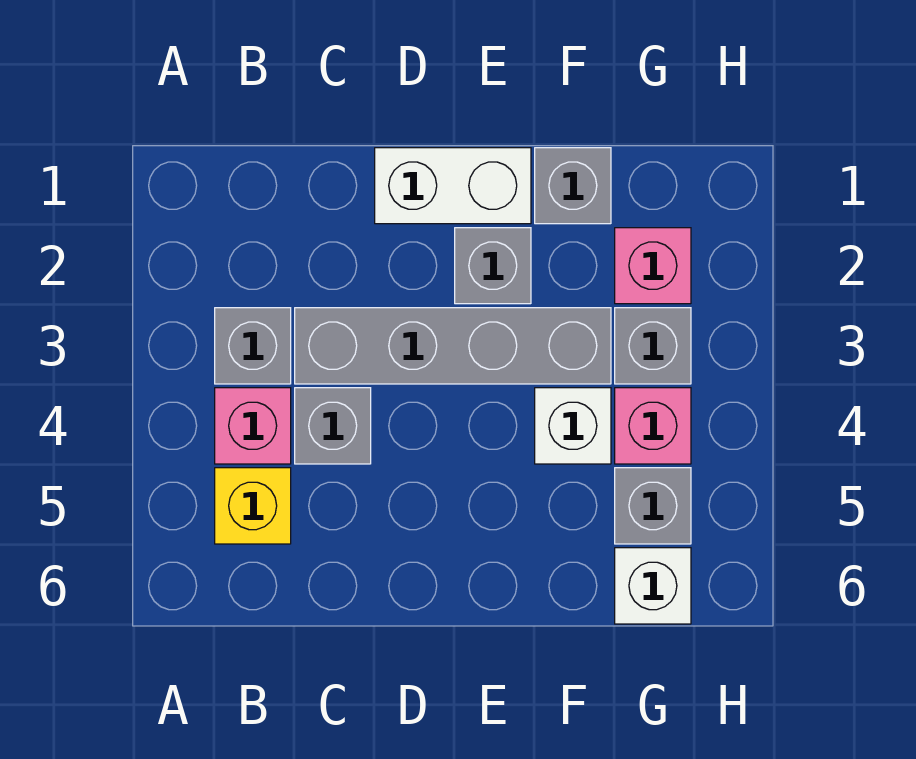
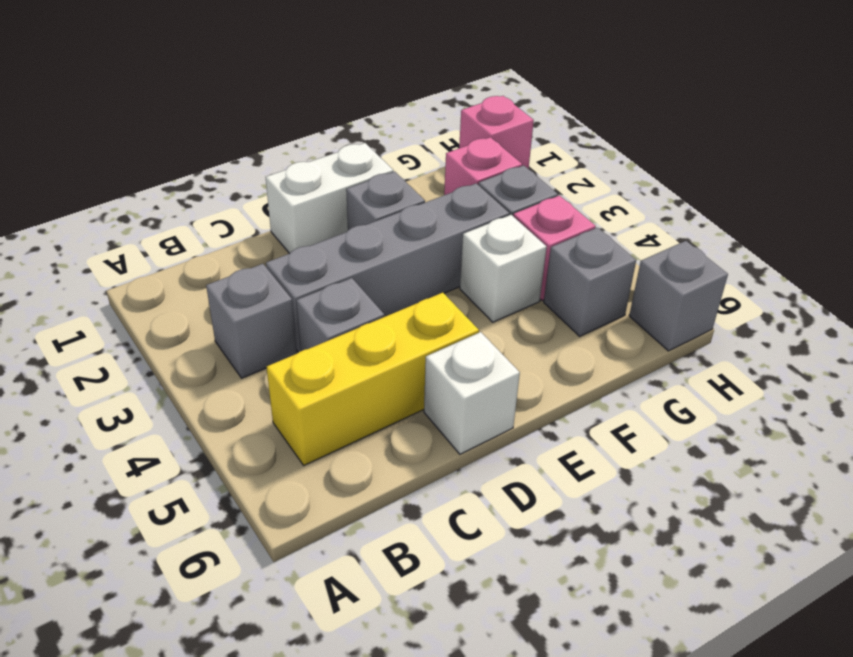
pink 1x1 brick [215,388,291,464] -> pink 1x1 brick moved to [459,96,534,169]
yellow 1x1 brick [215,468,291,544] -> yellow 1x3 brick [267,293,479,465]
grey 1x1 brick [535,148,611,224] -> grey 1x1 brick moved to [629,241,728,351]
white 1x1 brick [615,548,691,624] -> white 1x1 brick moved to [424,332,520,454]

